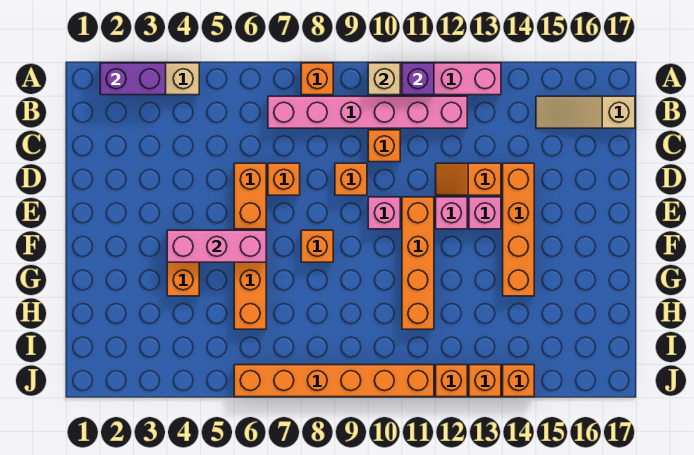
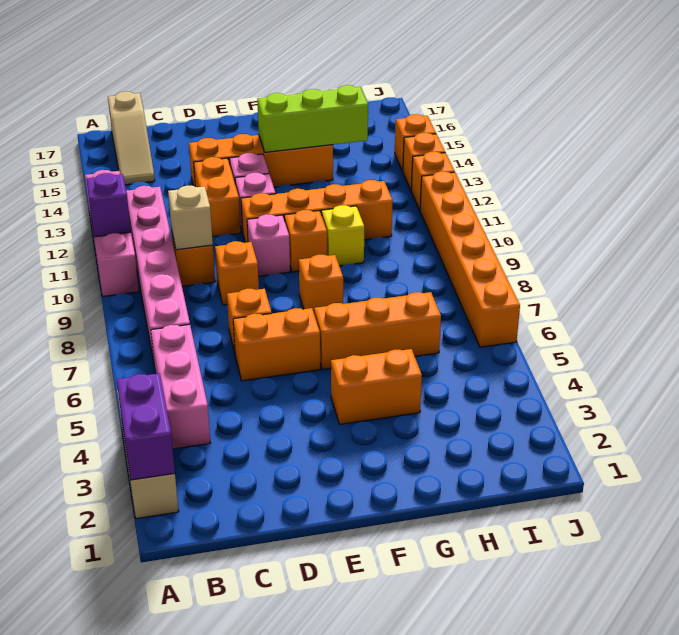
orange 1x1 brick [301,63,333,95] -> orange 1x1 brick moved to [284,210,327,272]
tan 1x1 brick [368,63,400,95] -> tan 1x1 brick moved to [168,186,213,250]
orange 1x2 slope [436,163,501,195] -> orange 1x2 brick [194,157,241,237]
pink 1x3 brick [167,230,266,262] -> pink 1x3 brick moved to [151,324,210,449]
none -> lime 1x3 brick [257,85,368,152]
none -> yellow 1x1 brick [321,205,364,266]

